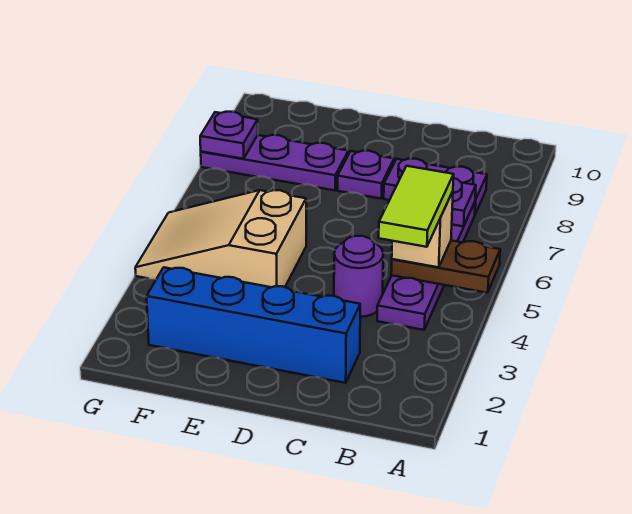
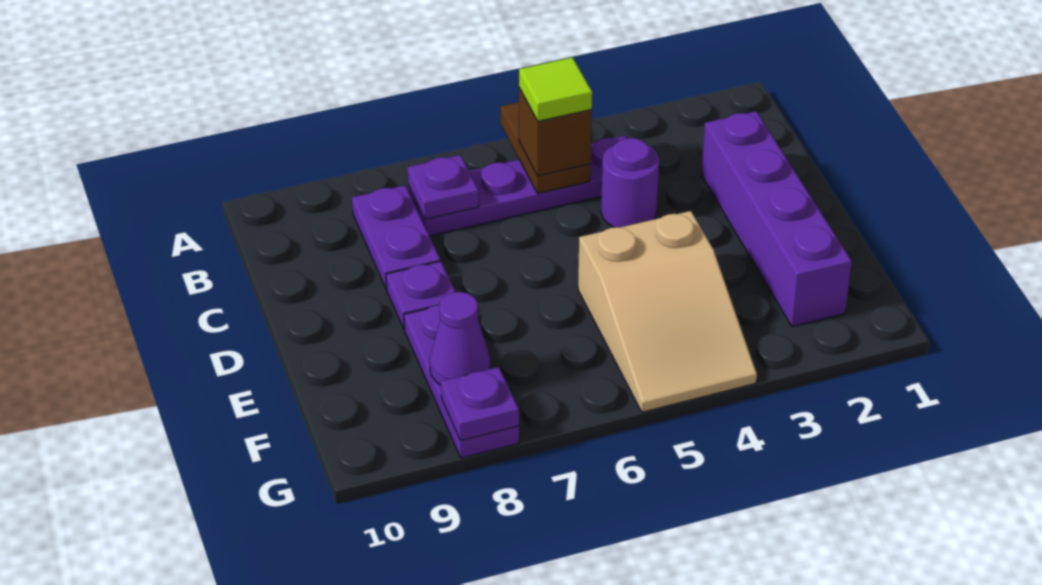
lime 1x2 tile [379,166,454,247] -> lime 1x1 tile [519,57,592,121]
tan 1x1 brick [392,191,453,267] -> brown 1x1 brick [519,88,592,176]
blue 1x4 brick [147,267,360,383] -> purple 1x4 brick [701,111,852,327]
none -> purple 1x1 cone [430,292,490,385]

